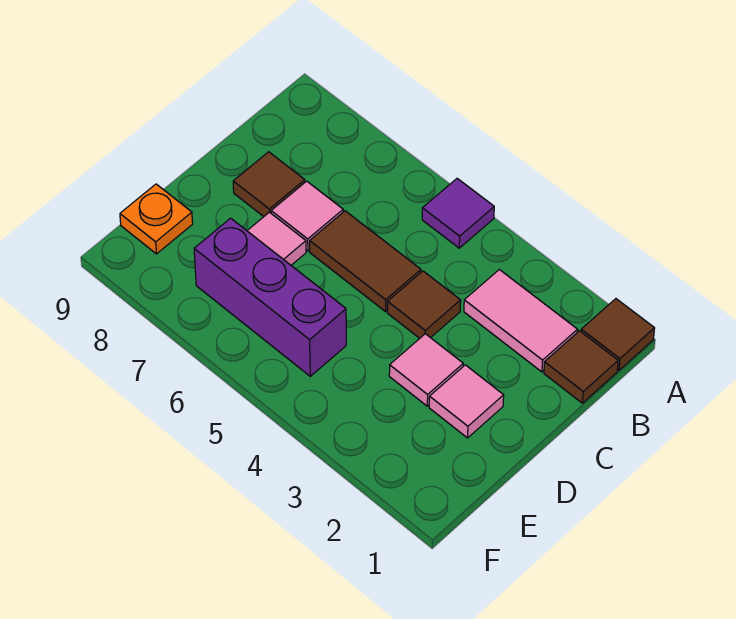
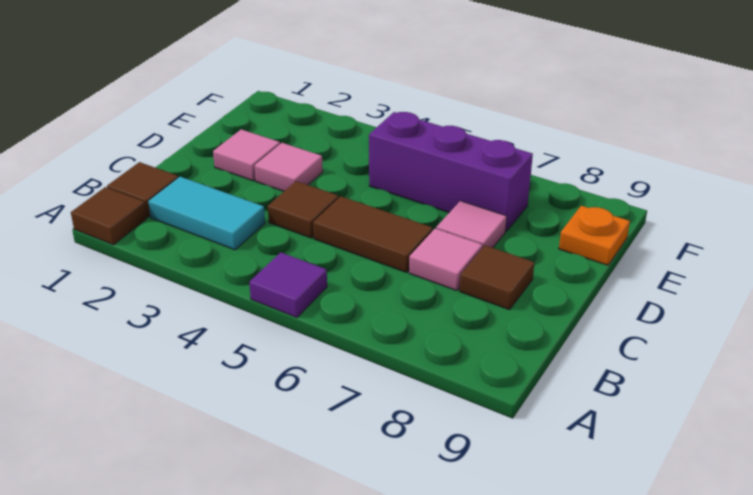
pink 1x2 tile [464,270,578,372] -> cyan 1x2 tile [148,177,265,250]

